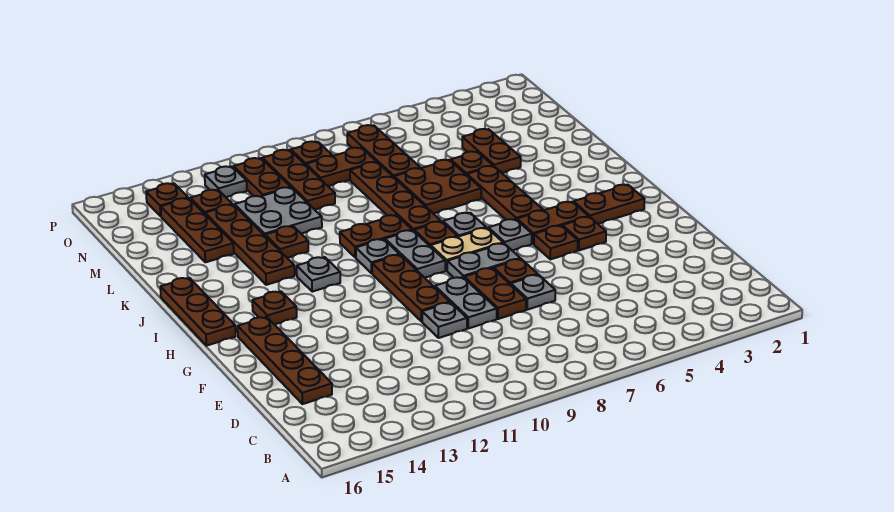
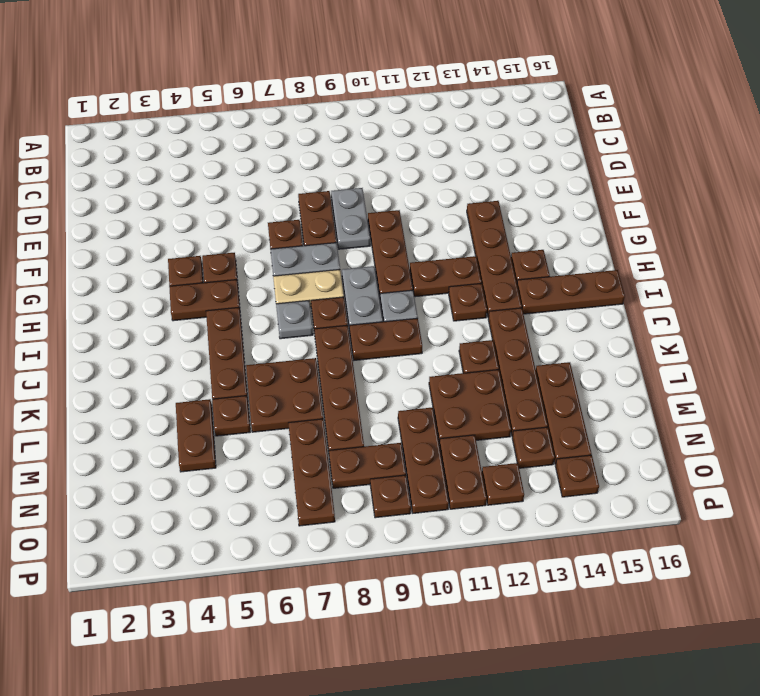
brown 1x4 plate [238,317,332,404] -> brown 1x4 plate moved to [467,201,522,317]
grey 1x1 plate [511,275,555,310] -> none
grey 1x1 plate [422,302,467,338] -> none
brown 1x2 plate [573,185,644,224] -> brown 1x2 plate moved to [410,256,481,297]
grey 1x1 plate [488,219,532,250] -> none
brown 1x3 plate [160,278,236,346] -> brown 1x3 plate turned to [517,270,625,314]
grey 1x1 plate [297,257,340,292] -> brown 1x1 plate [449,283,487,321]
grey 2x2 plate [235,187,322,236] -> brown 2x2 plate [429,370,511,444]
grey 1x1 plate [205,166,247,197] -> brown 1x1 plate [482,463,524,505]

